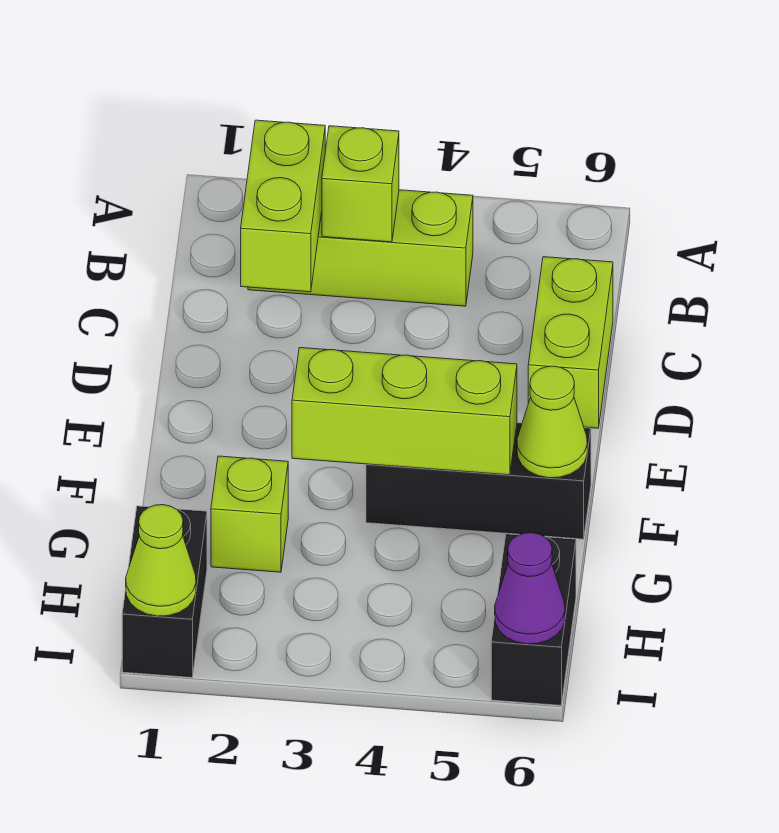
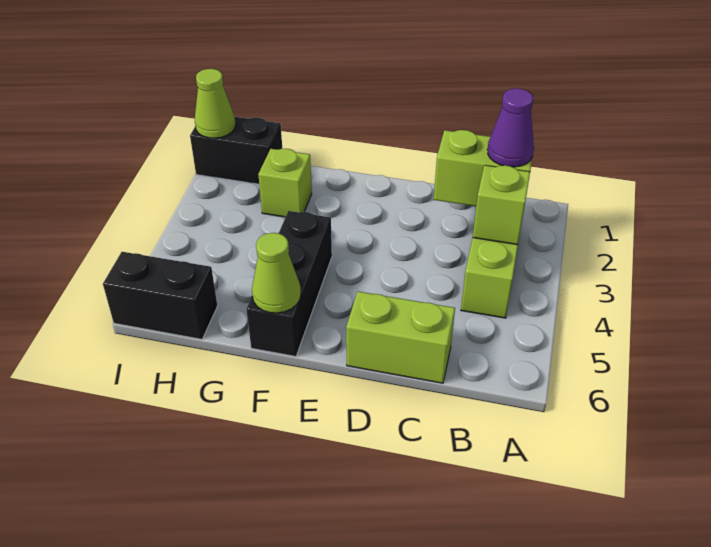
lime 1x3 brick [292,348,517,475] -> none
purple 1x1 cone [495,533,565,644] -> purple 1x1 cone moved to [487,88,534,167]

